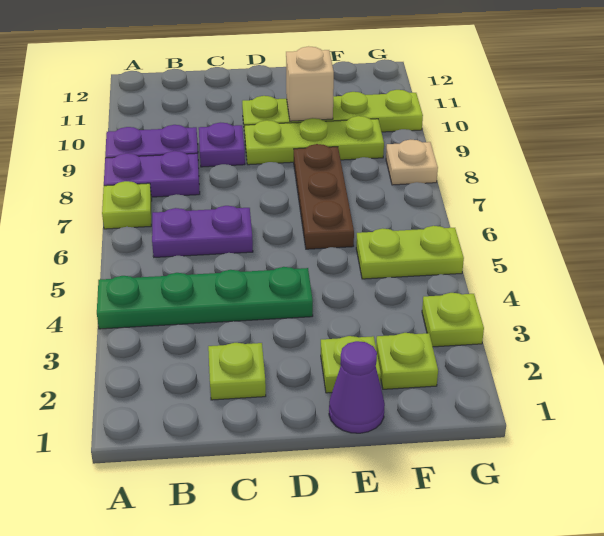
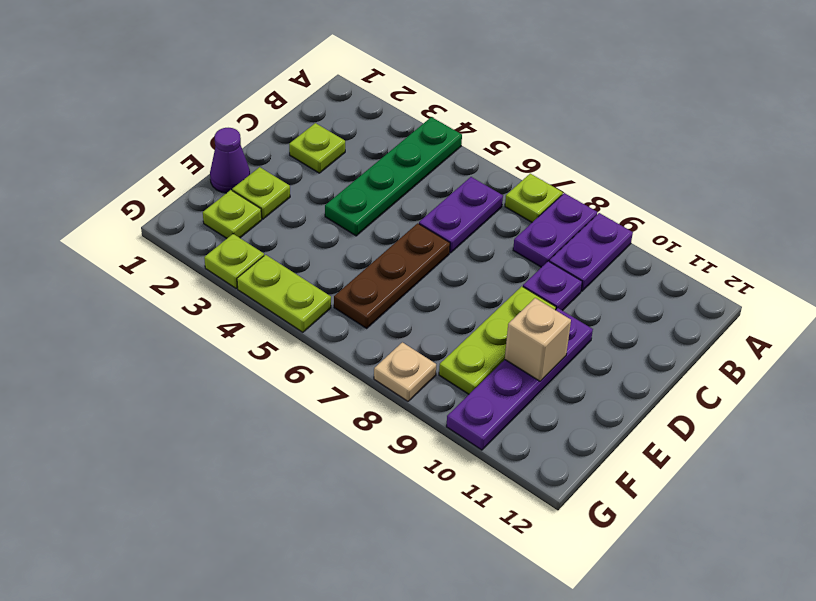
lime 1x4 plate [242,90,423,134] -> purple 1x4 plate [446,308,593,450]
brown 1x3 plate [294,144,354,249] -> brown 1x3 plate turned to [334,223,450,328]
lime 1x2 plate [356,226,464,279] -> lime 1x2 plate turned to [237,255,331,332]

